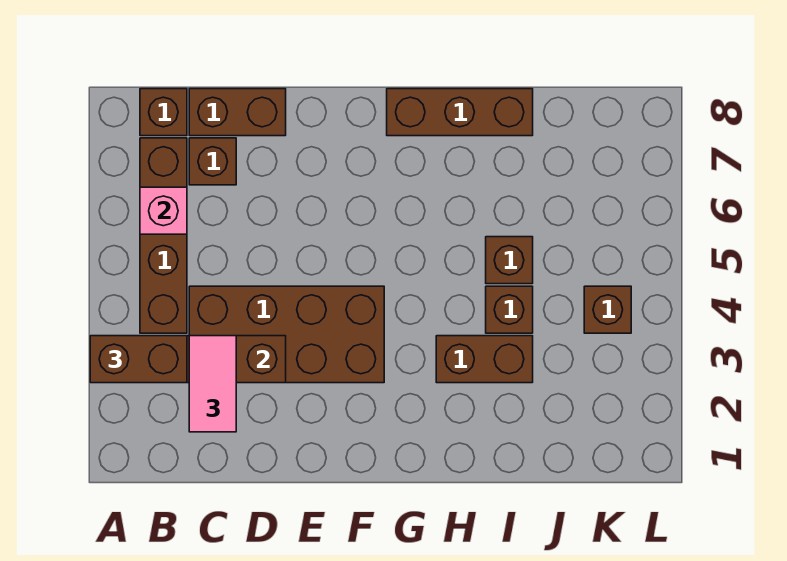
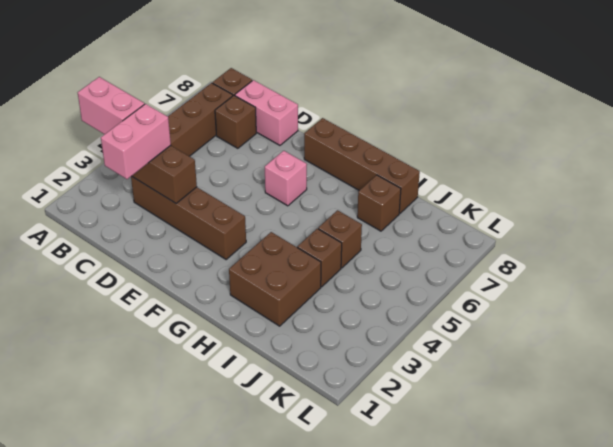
brown 1x2 brick [90,336,187,383] -> pink 1x2 brick [78,77,144,134]
pink 1x1 brick [140,187,187,234] -> pink 1x1 brick moved to [265,151,307,206]
pink 1x2 tile [189,336,236,432] -> pink 1x2 brick [101,104,171,179]
brown 2x4 brick [189,286,384,383] -> brown 1x4 brick [131,176,246,259]
brown 1x2 brick [189,89,286,136] -> pink 1x2 brick [235,80,298,145]
brown 1x3 brick [387,89,533,136] -> brown 1x4 brick [304,118,420,213]
brown 1x2 brick [436,336,533,383] -> brown 2x2 brick [229,232,321,326]
brown 1x1 brick [584,286,631,333] -> brown 1x1 brick moved to [357,175,401,231]

